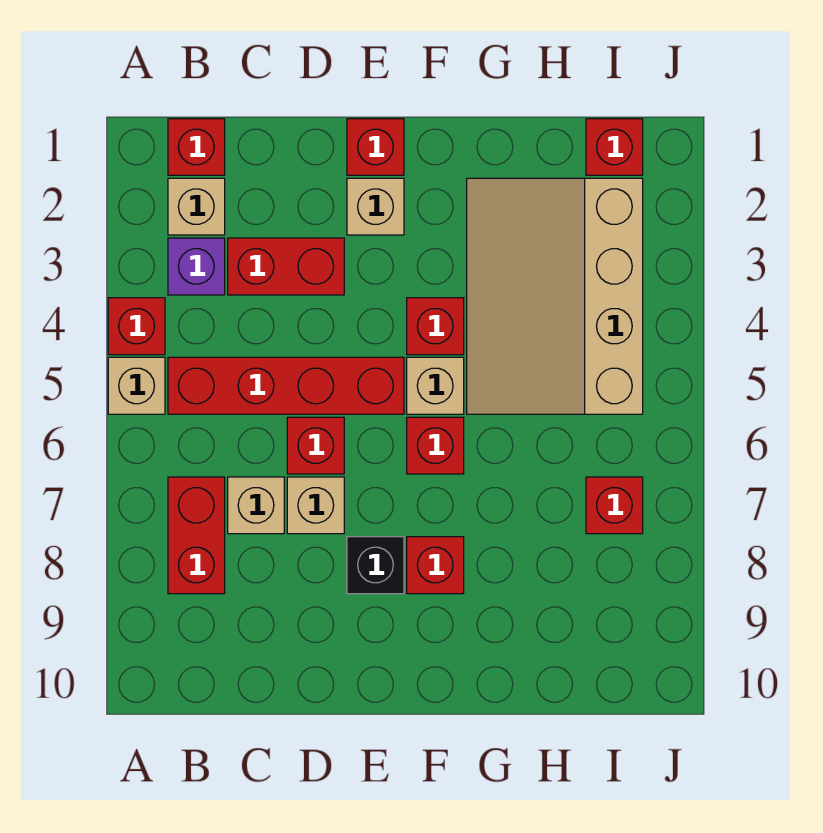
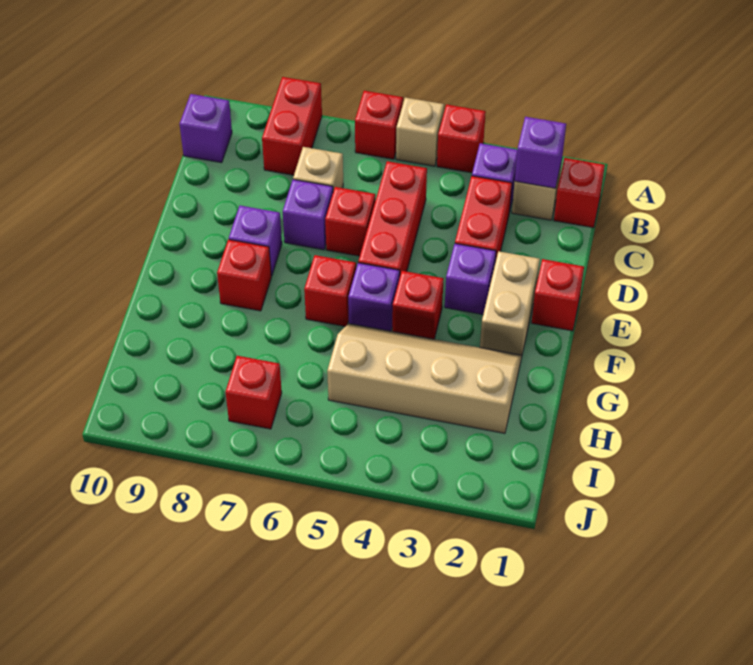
none -> purple 1x1 brick [515,117,566,188]
red 1x4 brick [168,357,404,414] -> red 1x3 brick [358,161,427,279]
red 1x2 brick [168,477,225,594] -> red 1x2 brick turned to [262,77,322,175]
none -> purple 1x1 brick [180,94,232,163]
tan 1x1 brick [287,477,344,534] -> purple 1x1 brick [283,180,333,250]
tan 1x1 brick [347,178,404,235] -> tan 1x2 brick [480,251,540,358]
none -> purple 1x1 brick [445,244,496,315]
black 1x1 brick [347,537,404,594] -> purple 1x1 brick [229,206,282,276]
tan 1x1 brick [407,357,464,414] -> purple 1x1 brick [348,263,400,331]
tan 3x4 slope [467,178,643,414] -> tan 2x4 slope [327,323,522,433]
red 1x1 brick [586,119,643,175] -> red 1x1 brick moved to [355,91,403,159]

